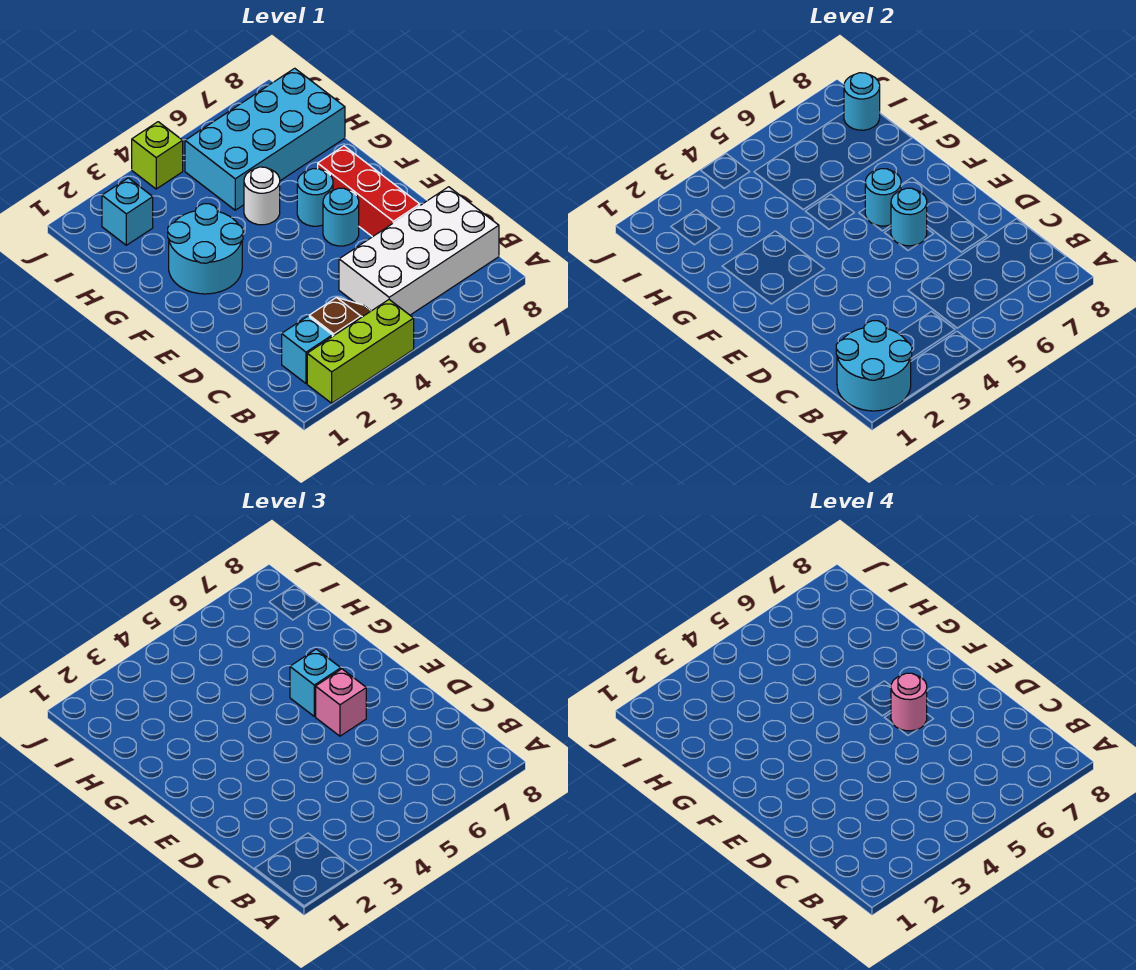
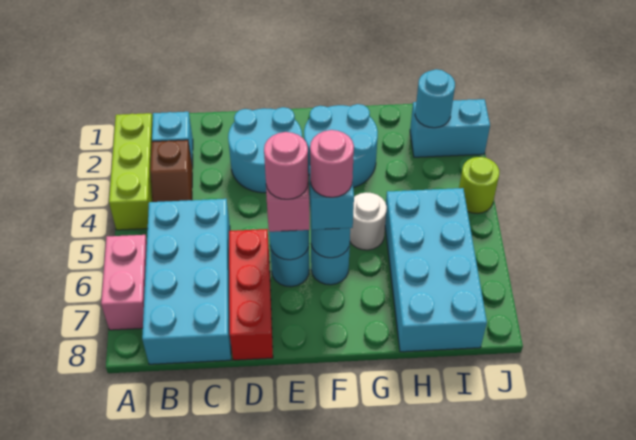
cyan 2x2 round brick [836,321,912,411] -> cyan 2x2 round brick moved to [228,107,302,193]
none -> pink 1x2 brick [101,235,147,330]
white 2x4 brick [339,187,499,315] -> cyan 2x4 brick [142,199,231,364]
red 1x3 brick [318,146,420,237] -> red 1x3 brick turned to [229,229,273,360]
none -> pink 1x1 round brick [310,130,354,197]
cyan 1x1 brick [102,178,153,245] -> cyan 1x2 brick [410,99,490,157]
cyan 1x1 round brick [844,73,880,130] -> cyan 1x1 round brick moved to [415,69,455,128]
lime 1x1 brick [132,122,183,189] -> lime 1x1 round brick [459,157,499,213]

